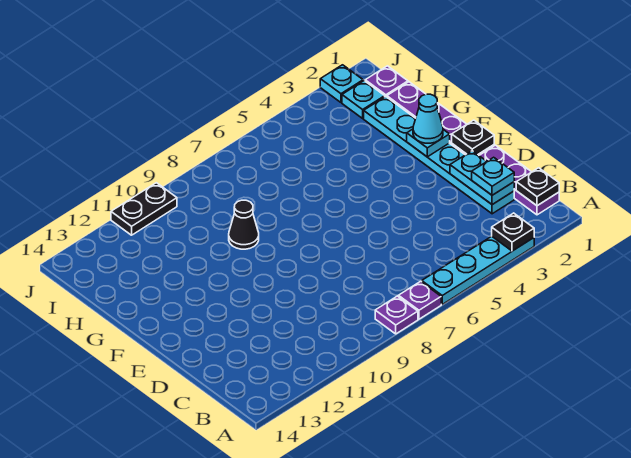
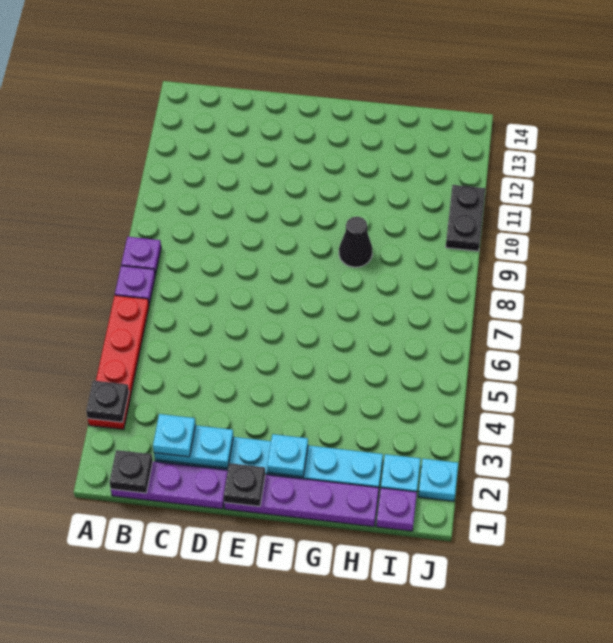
cyan 1x4 plate [422,236,534,304] -> red 1x4 plate [88,295,149,429]
cyan 1x1 cone [413,94,443,143] -> none

